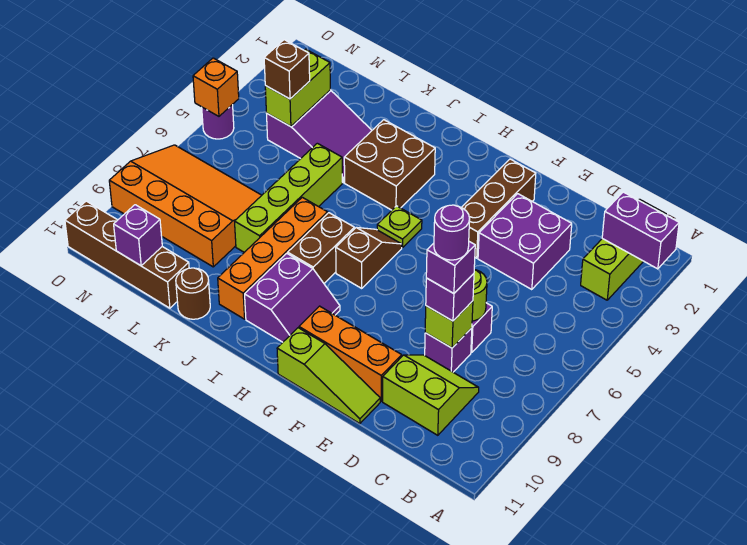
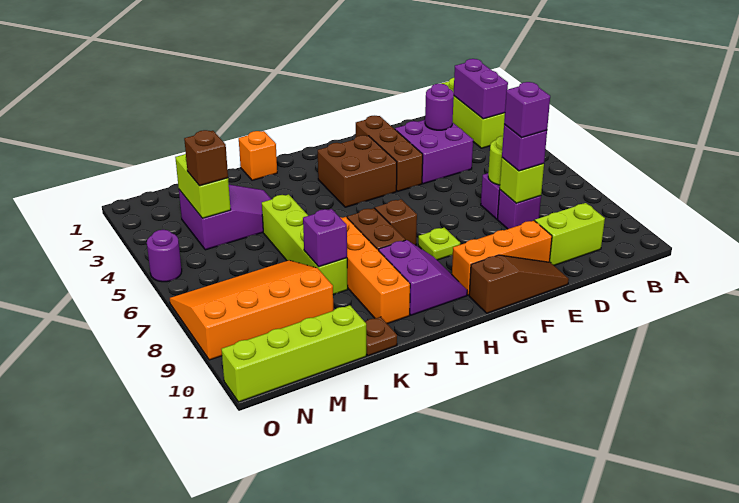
purple 1x2 brick [602,192,679,269] -> purple 1x2 brick turned to [454,59,508,119]
purple 1x1 round brick [434,205,470,260] -> purple 1x1 round brick moved to [425,84,454,130]
lime 1x3 slope [277,328,380,424] -> brown 1x3 slope [469,255,569,313]
lime 1x1 plate [377,206,422,248] -> lime 1x1 plate moved to [418,228,460,260]
brown 2x2 brick [344,120,435,210] -> brown 2x2 brick moved to [318,135,397,207]
brown 1x1 round brick [176,268,210,319] -> brown 1x1 plate [365,317,397,356]
brown 1x4 brick [65,201,189,308] -> lime 1x4 brick [221,305,366,402]
purple 1x1 brick [114,205,162,266] -> purple 1x1 brick moved to [303,209,347,267]
orange 1x1 brick [193,58,239,116] -> orange 1x1 brick moved to [239,131,277,180]

